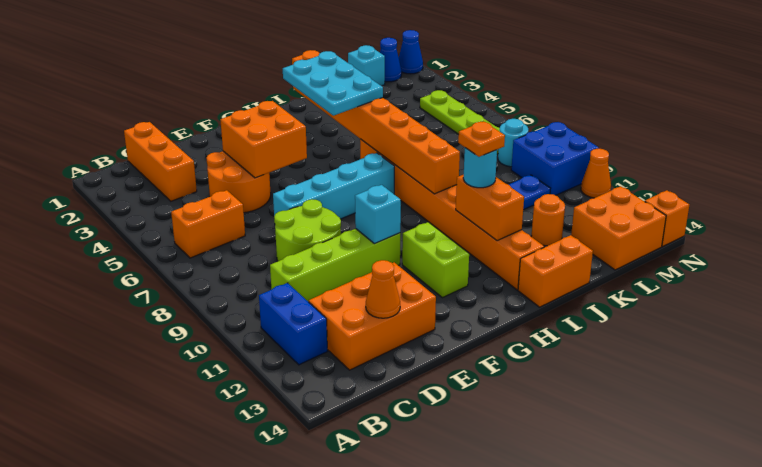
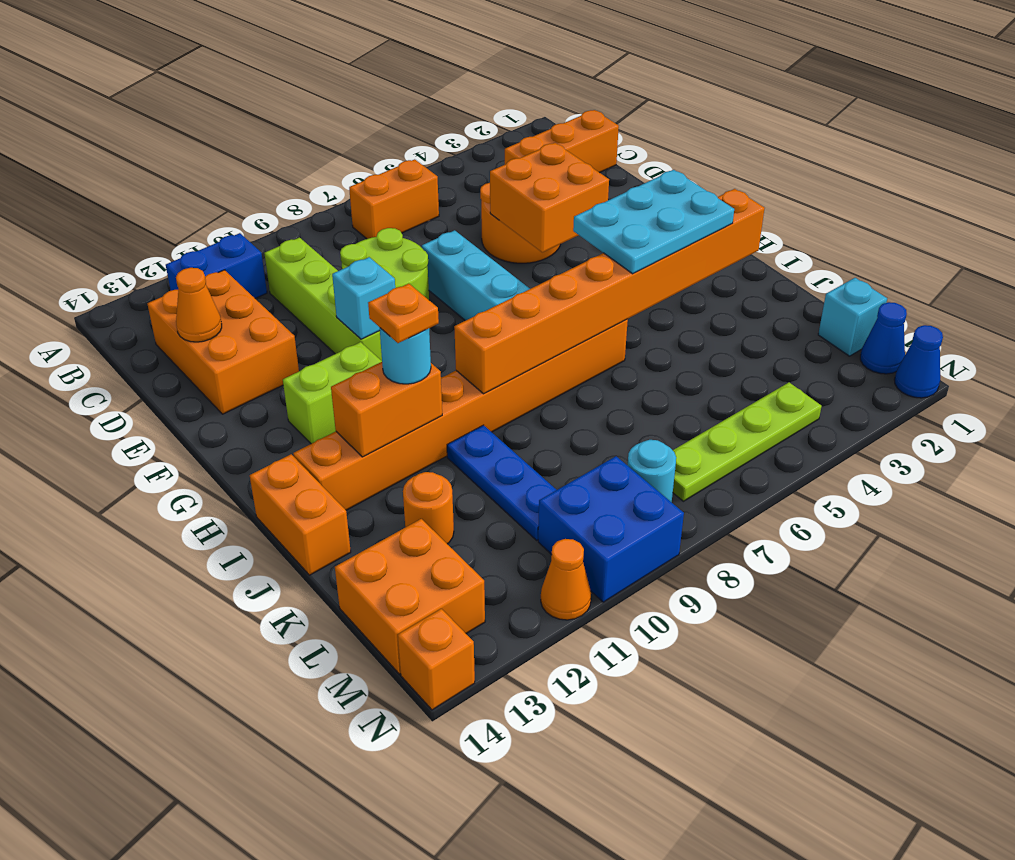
orange 1x2 brick [171,190,245,258] -> orange 1x2 brick turned to [349,159,439,239]

